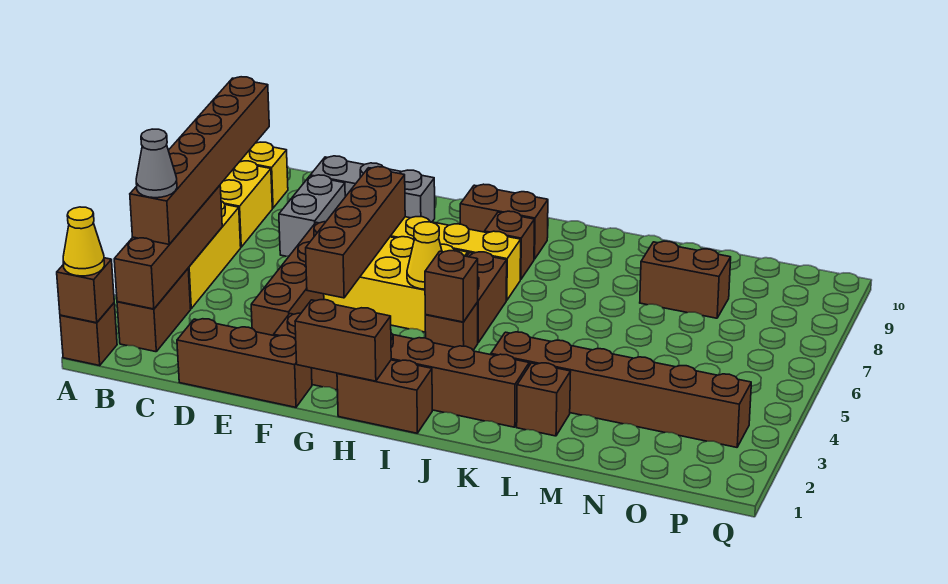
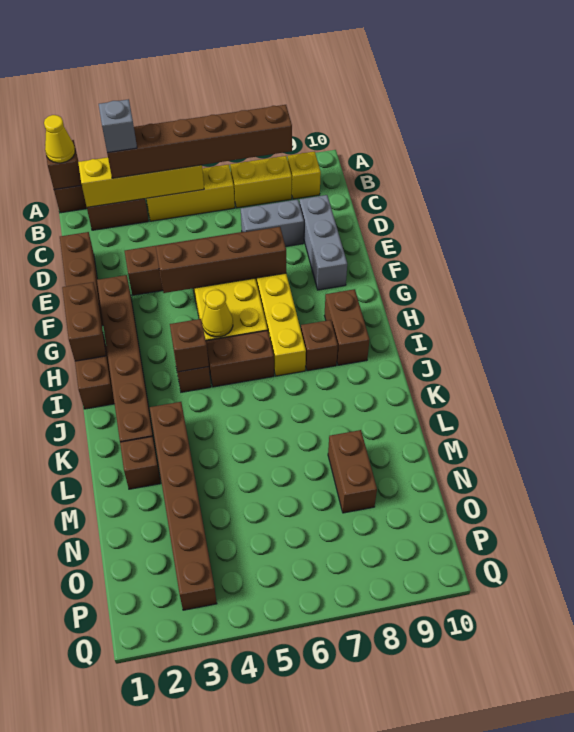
brown 1x4 brick [114,185,222,309] -> yellow 1x4 brick [78,157,204,207]
grey 1x1 cone [136,129,177,198] -> grey 1x1 brick [99,99,137,153]

